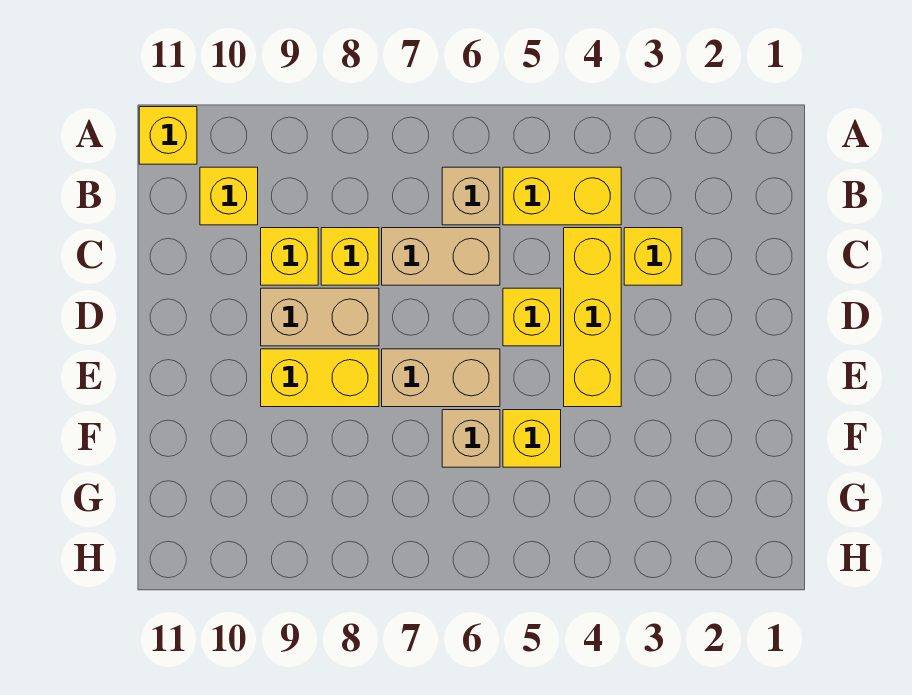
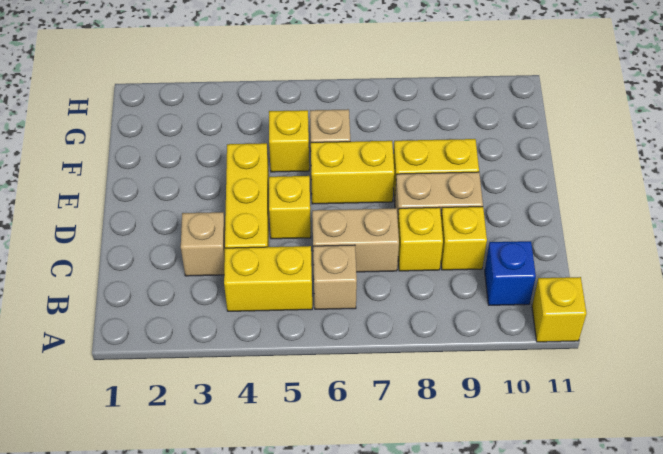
yellow 1x1 brick [200,167,258,225] -> blue 1x1 brick [485,241,536,305]
yellow 1x1 brick [624,228,682,285] -> tan 1x1 brick [181,212,225,276]
tan 1x2 brick [382,349,500,407] -> yellow 1x2 brick [311,141,394,204]

